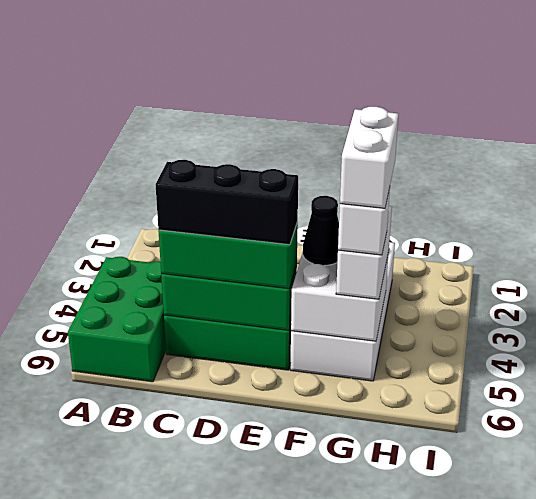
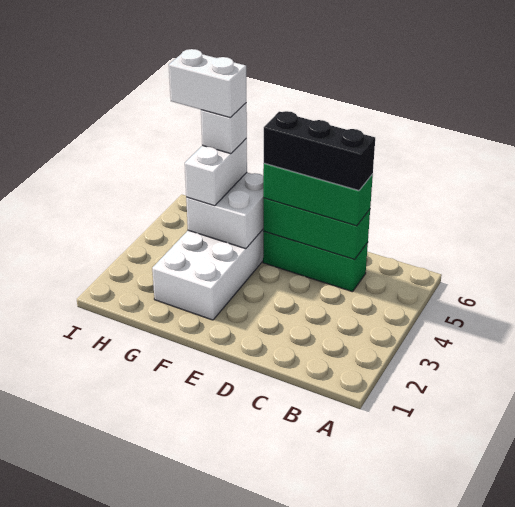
green 2x3 brick [68,257,166,382] -> none
black 1x1 cone [303,196,339,265] -> none
white 1x2 brick [340,107,398,208] -> white 1x2 brick turned to [169,49,246,118]

